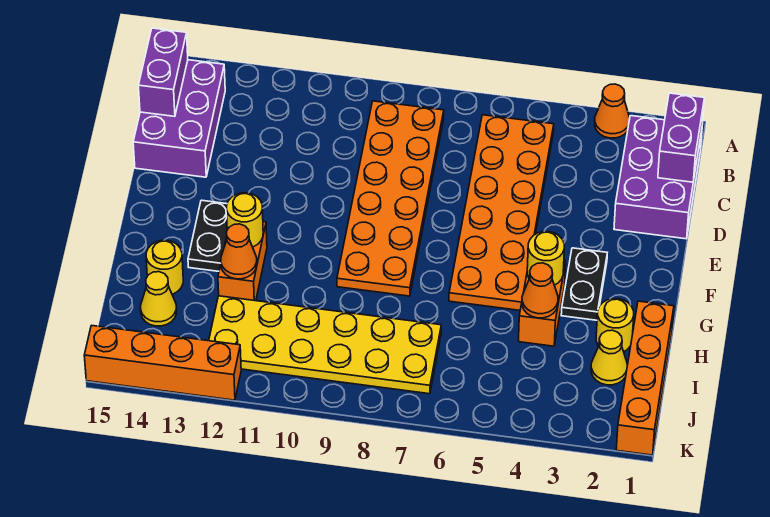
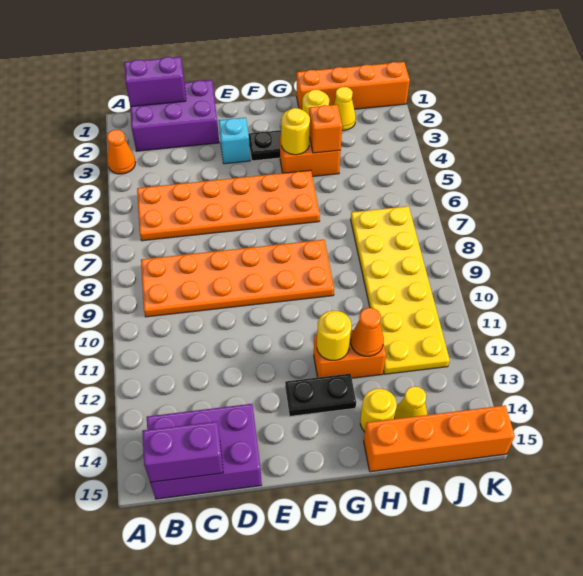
none -> cyan 1x1 brick [219,118,250,164]
orange 1x1 cone [522,263,558,318] -> orange 1x1 brick [309,105,342,153]
orange 1x4 brick [84,325,241,400] -> orange 1x4 brick turned to [364,405,515,472]

